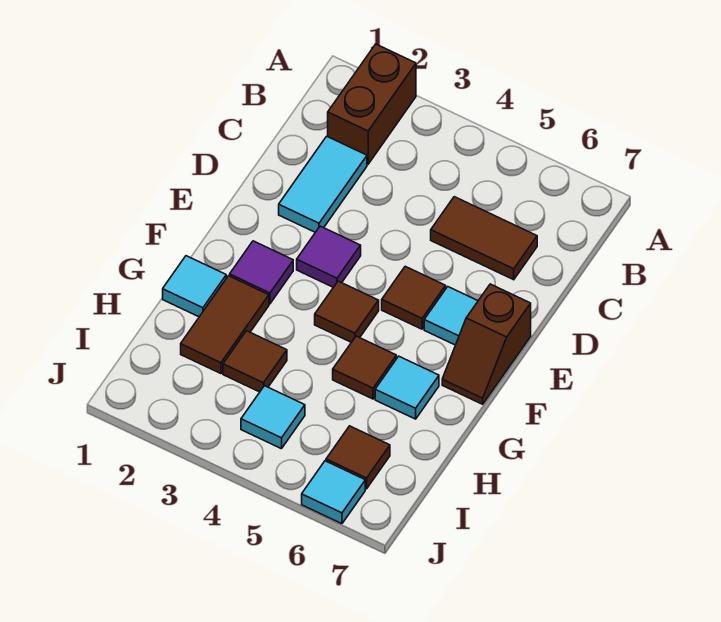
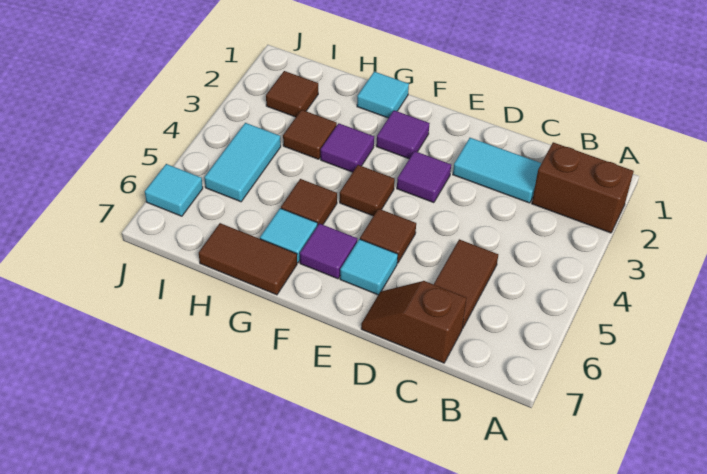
brown 1x2 slope [442,284,531,404] -> brown 1x2 slope moved to [361,281,466,363]
none -> purple 1x1 tile [300,223,357,279]
brown 1x2 tile [181,276,269,374] -> brown 1x2 tile moved to [199,223,297,295]
none -> purple 1x1 tile [321,123,374,172]
cyan 1x1 tile [241,386,305,449] -> cyan 1x2 tile [204,123,281,202]
brown 1x1 tile [326,426,390,489] -> brown 1x1 tile moved to [266,71,318,117]

